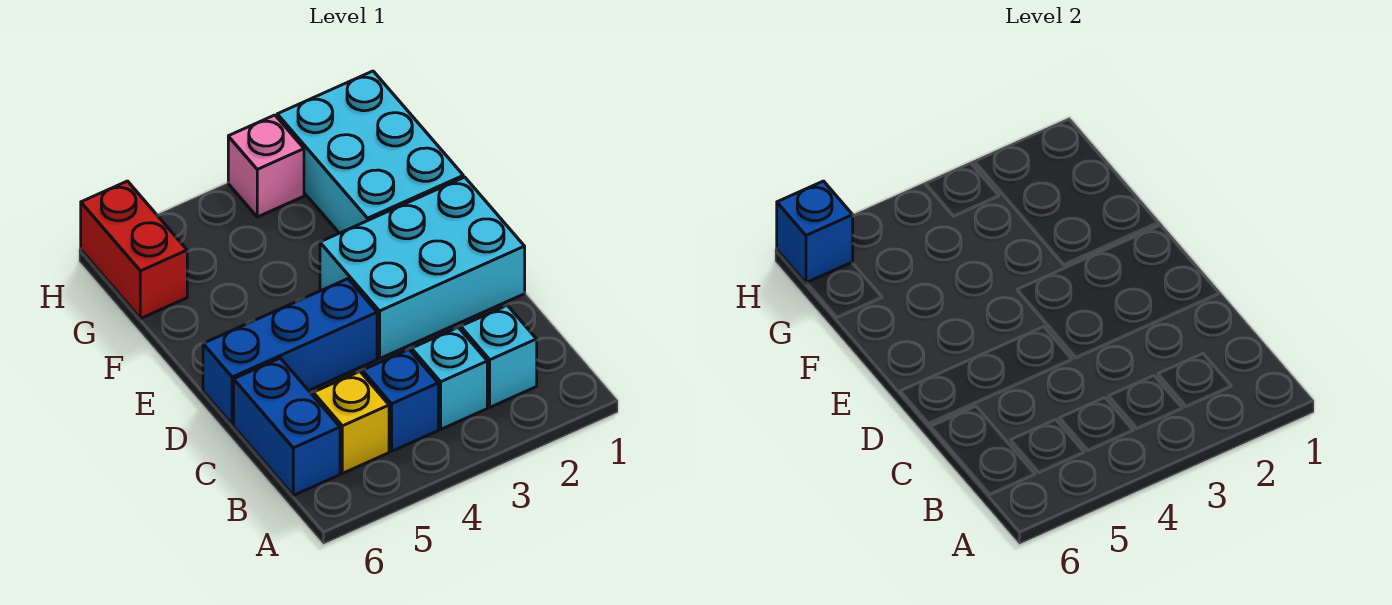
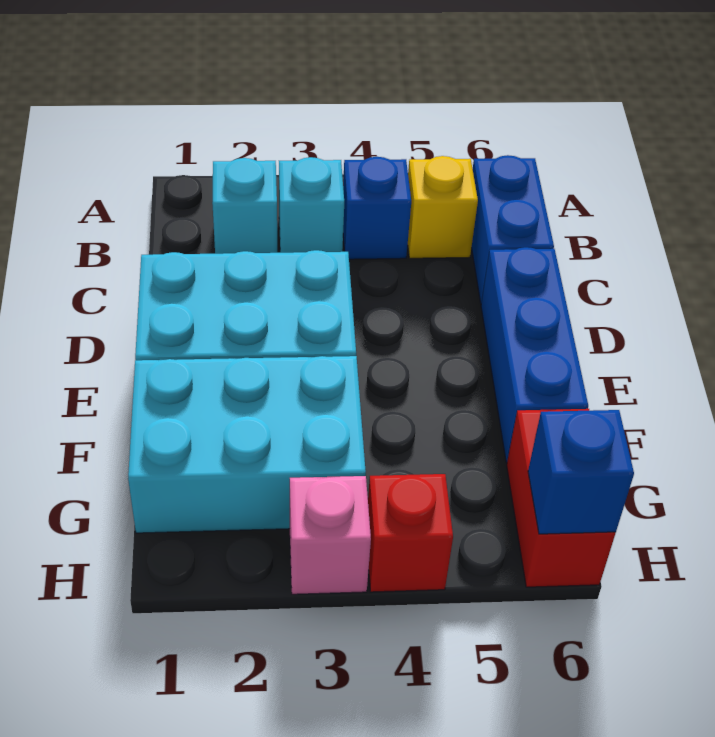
blue 1x3 brick [203,279,377,425] -> blue 1x3 brick turned to [481,247,588,462]
cyan 2x3 brick [277,71,463,233] -> cyan 2x3 brick turned to [128,356,366,533]
none -> red 1x1 brick [368,474,453,592]

